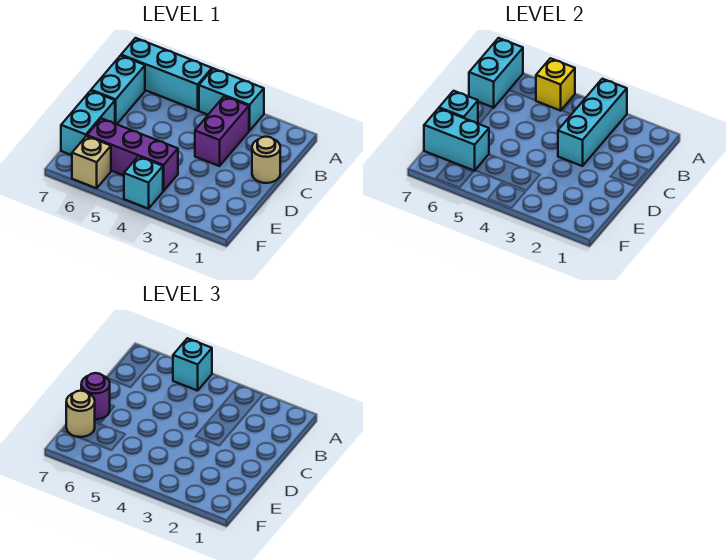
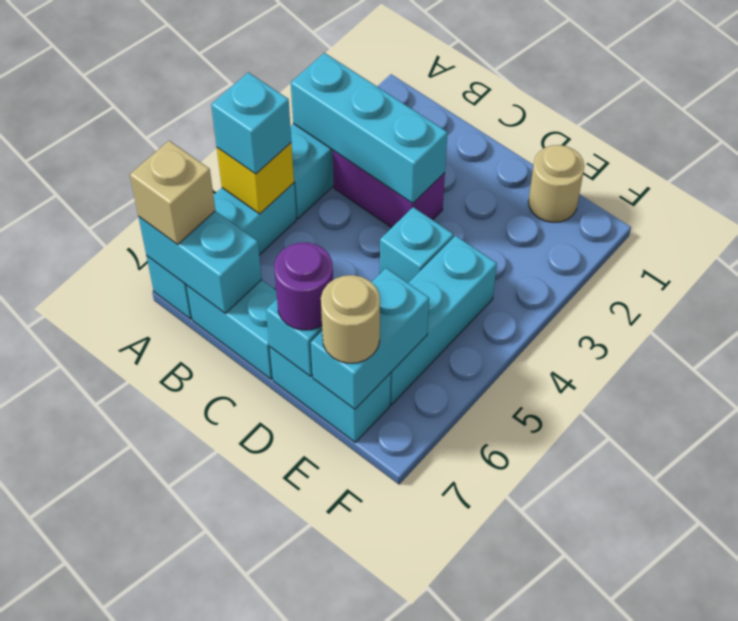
tan 1x1 round brick [252,137,280,183] -> tan 1x1 round brick moved to [528,145,584,222]
purple 1x3 brick [87,119,178,191] -> cyan 1x3 brick [390,236,497,405]
cyan 1x1 brick [124,156,163,209] -> cyan 1x1 brick moved to [380,207,454,283]
tan 1x1 brick [72,136,111,188] -> tan 1x1 brick moved to [130,141,215,245]

